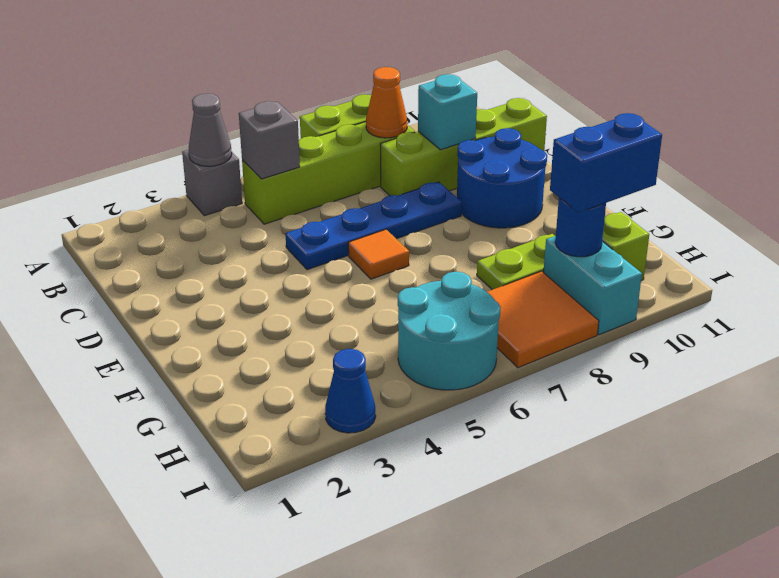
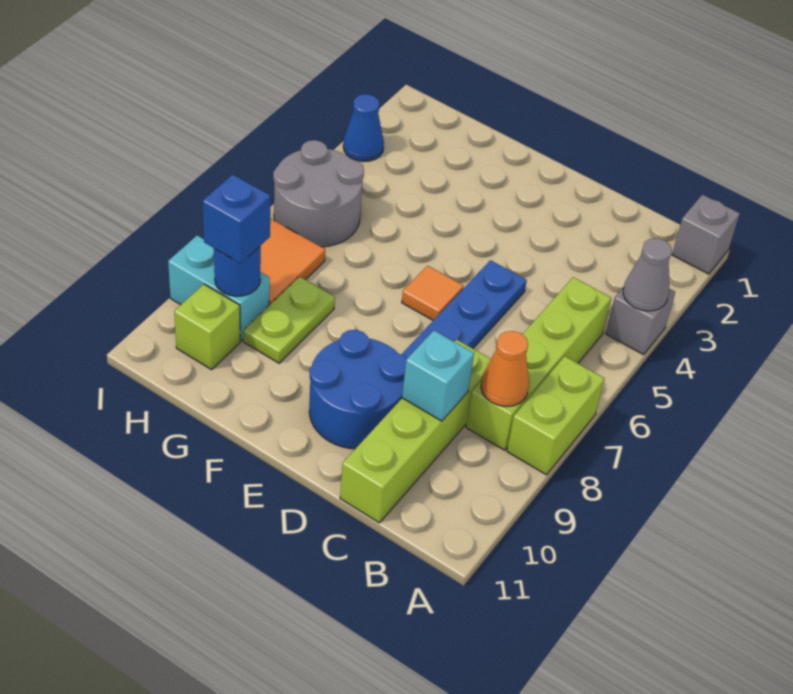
grey 1x1 brick [239,101,300,179] -> grey 1x1 brick moved to [672,195,740,274]
cyan 2x2 round brick [398,272,501,390] -> grey 2x2 round brick [273,140,364,247]
blue 1x2 brick [550,113,662,213] -> blue 1x1 brick [203,174,270,263]

